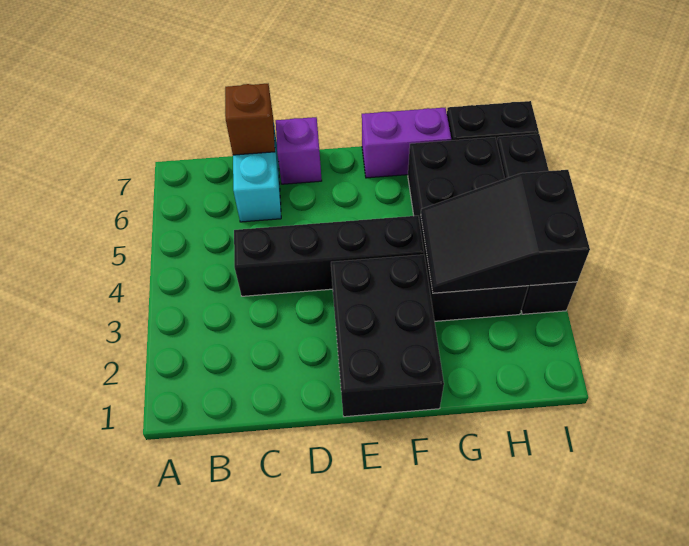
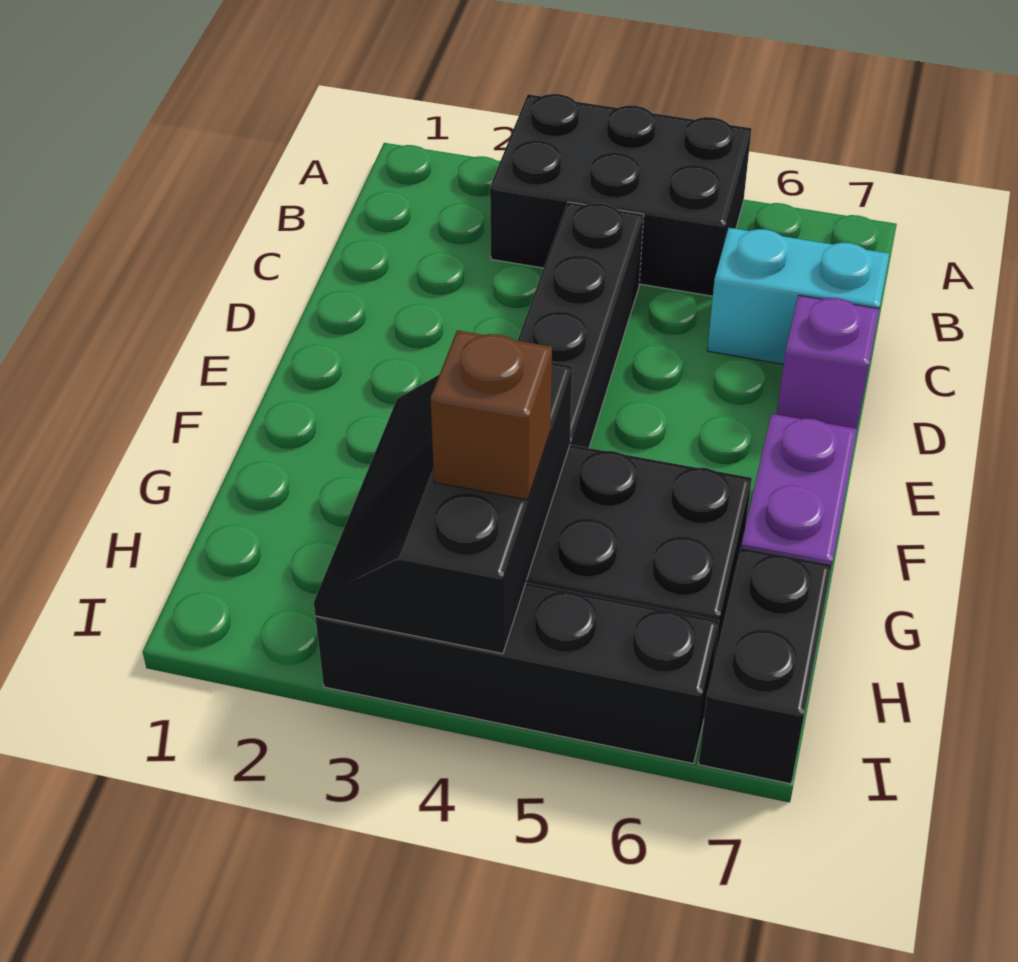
brown 1x1 brick [225,84,275,155] -> brown 1x1 brick moved to [430,330,552,500]
black 2x3 brick [331,255,444,417] -> black 2x3 brick moved to [490,94,752,296]
black 2x3 slope [421,170,590,293] -> black 2x3 slope turned to [314,362,573,654]

